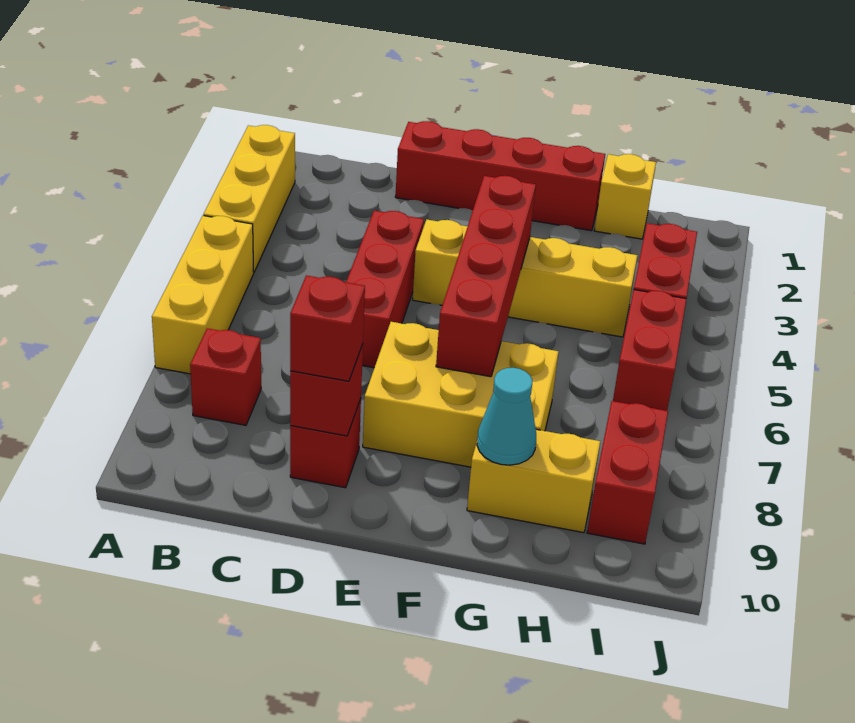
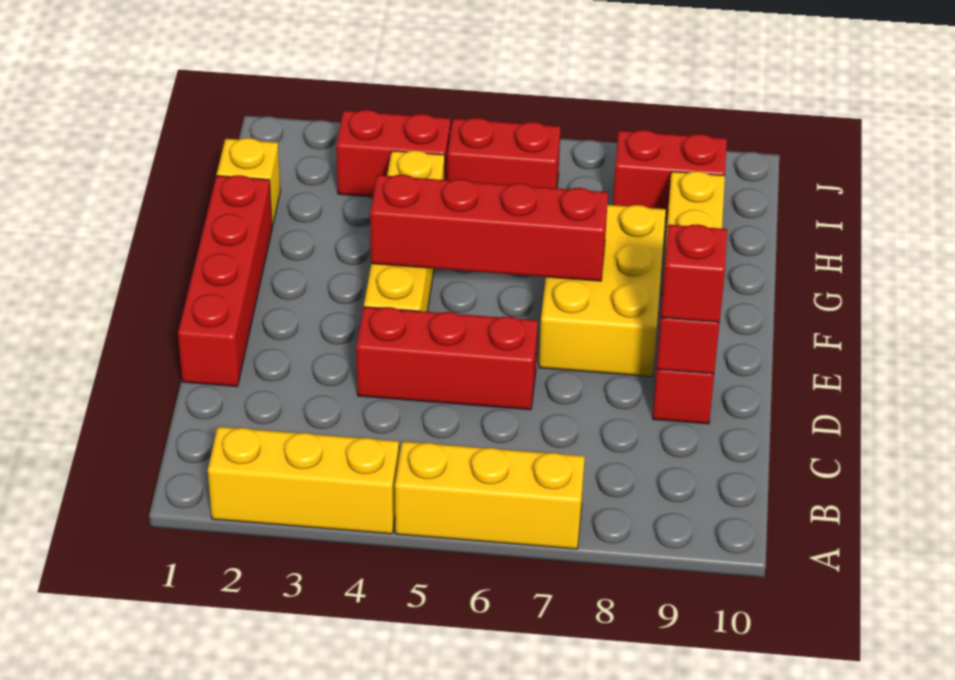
red 1x1 brick [190,328,261,425] -> none
cyan 1x1 cone [477,368,536,465] -> none

